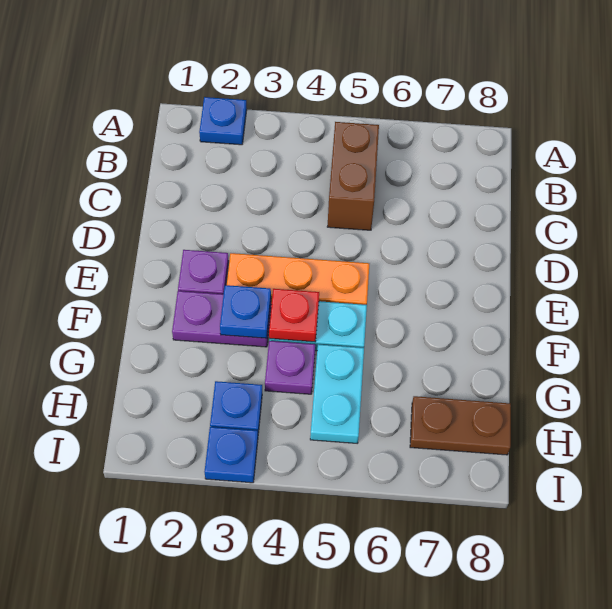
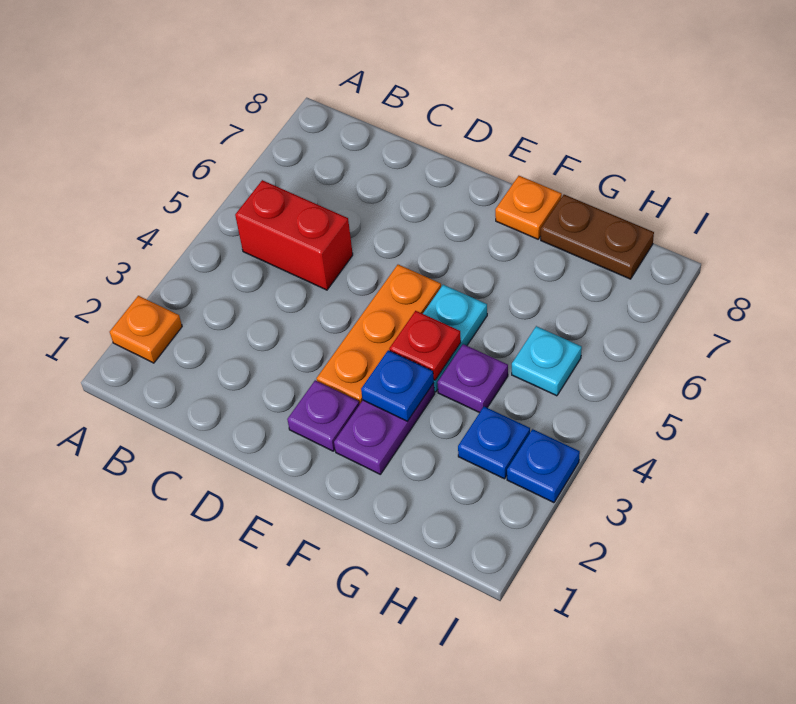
blue 1x1 plate [199,97,247,145] -> orange 1x1 plate [110,296,182,363]
brown 1x2 brick [327,122,379,230] -> red 1x2 brick [235,180,353,290]
none -> orange 1x1 plate [495,176,562,239]
cyan 1x2 plate [310,344,364,443] -> cyan 1x1 plate [512,326,582,396]
brown 1x2 plate [410,396,511,455] -> brown 1x2 plate turned to [541,195,654,279]

